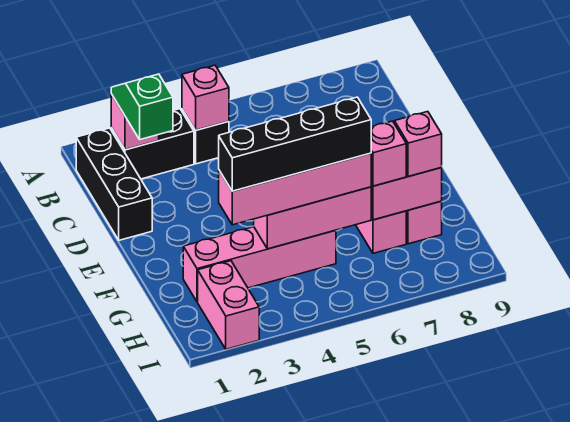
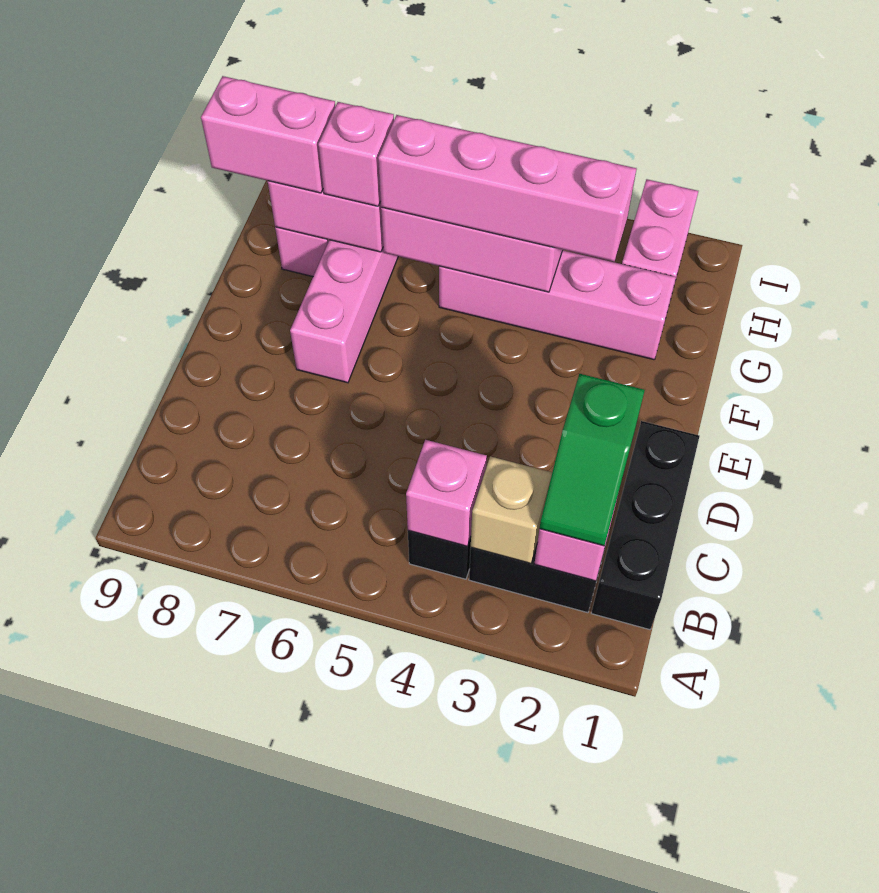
none -> tan 1x1 brick [471,456,552,564]
black 1x4 brick [219,97,371,191] -> none
pink 1x1 brick [394,112,442,177] -> pink 1x2 brick [201,76,335,193]

